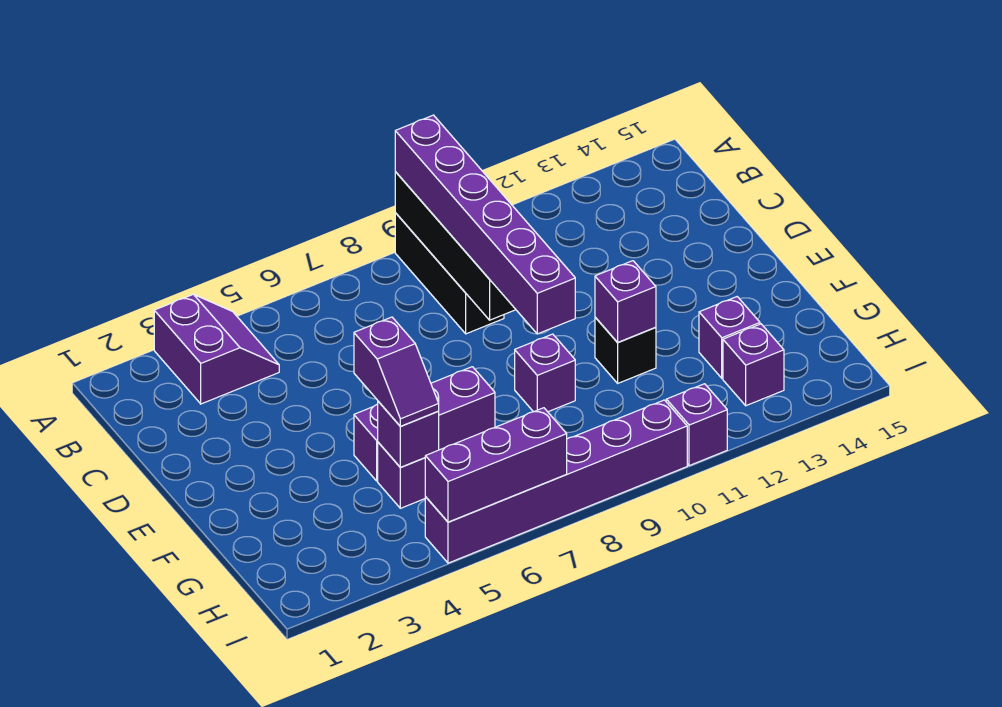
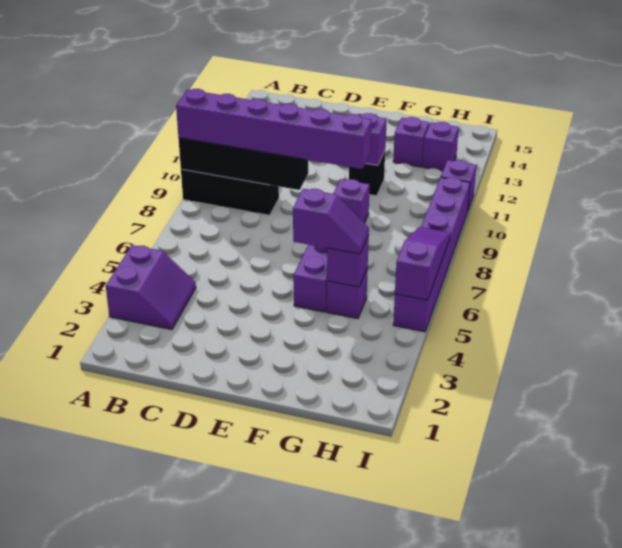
purple 2x2 slope [154,294,279,404] -> purple 2x2 slope turned to [106,245,196,330]
purple 1x3 brick [425,408,567,522] -> purple 1x3 slope [395,227,450,300]

